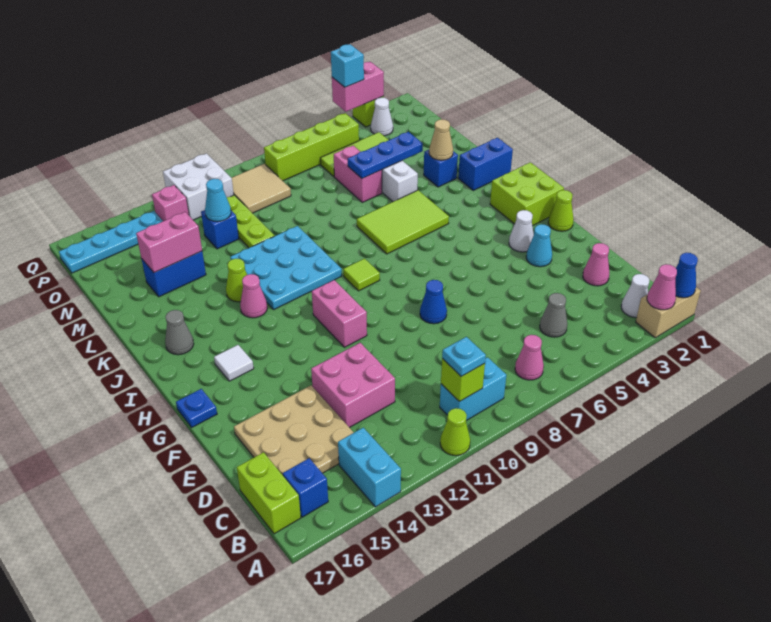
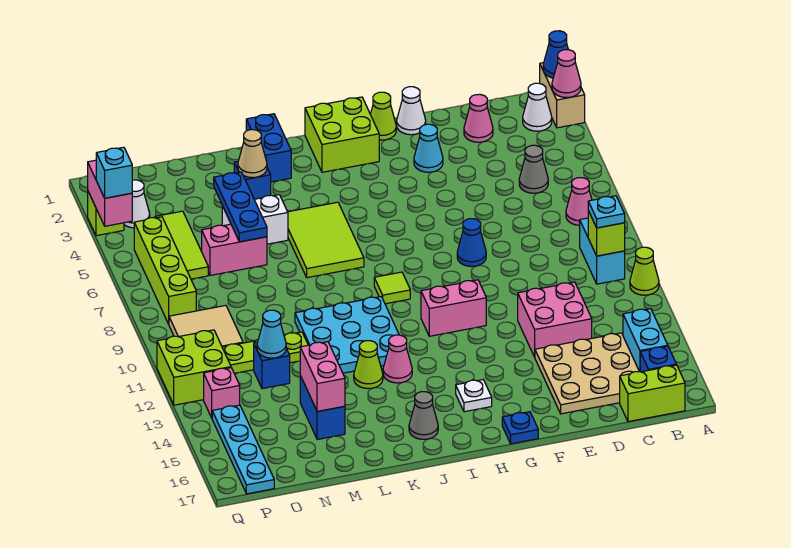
cyan 1x2 brick [338,428,401,507] -> cyan 1x2 brick turned to [623,309,668,372]
white 1x1 cone [509,210,534,252] -> white 1x1 cone moved to [397,87,426,135]
white 1x1 tile [214,345,254,381] -> white 1x1 plate [456,380,492,412]
white 2x2 brick [163,153,234,220] -> lime 2x2 brick [157,330,231,405]

